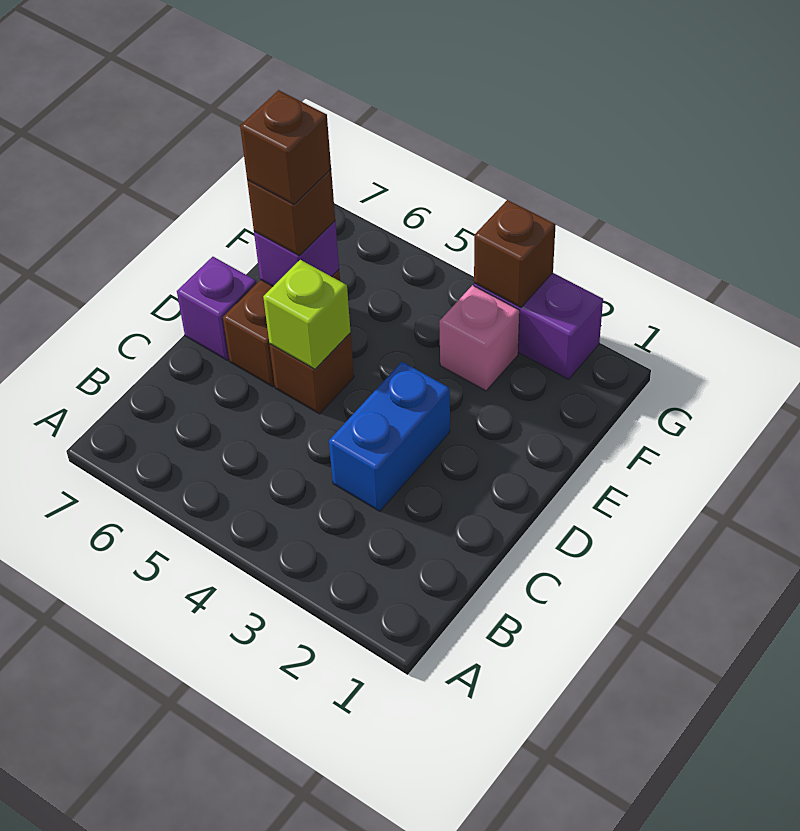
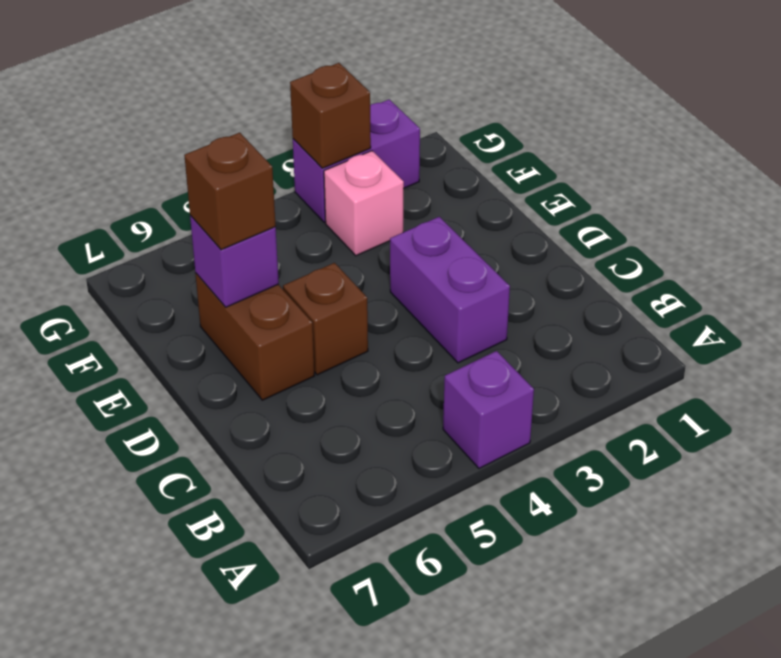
blue 1x2 brick [329,362,450,511] -> purple 1x2 brick [390,217,510,363]
lime 1x1 brick [263,260,351,369] -> none
purple 1x1 brick [177,257,257,360] -> purple 1x1 brick moved to [443,351,534,468]
brown 1x1 brick [240,90,331,204] -> none

